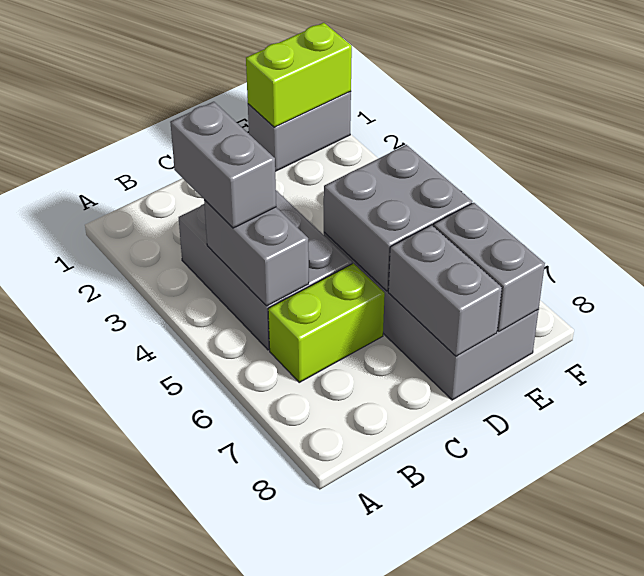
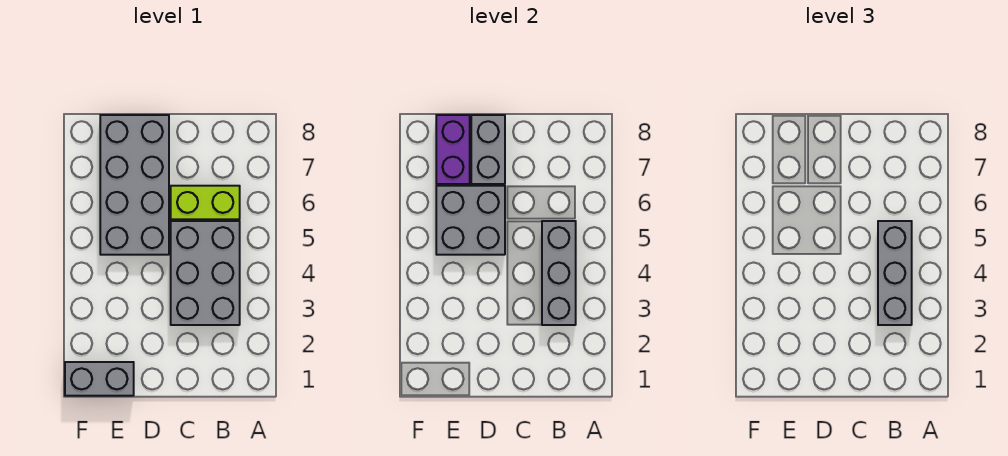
grey 1x2 brick [170,102,276,228] -> grey 1x3 brick [878,221,912,325]
grey 1x2 brick [204,200,309,306] -> grey 1x3 brick [542,221,576,325]
lime 1x2 brick [246,23,352,127] -> none
grey 1x2 brick [434,203,545,332] -> purple 1x2 brick [436,115,470,184]

